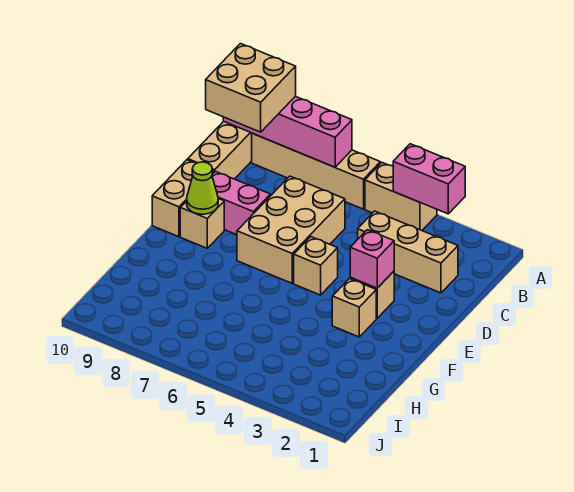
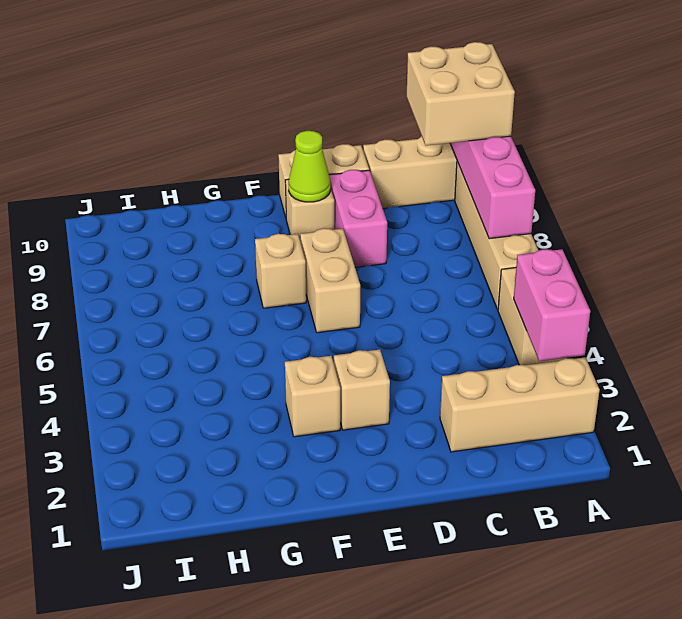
tan 1x3 brick [358,211,458,293] -> tan 1x3 brick turned to [440,358,599,452]
tan 2x3 brick [237,176,345,283] -> tan 1x2 brick [300,228,360,333]
pink 1x1 brick [350,230,394,288] -> none
tan 1x1 brick [294,237,338,295] -> tan 1x1 brick moved to [255,234,306,308]

